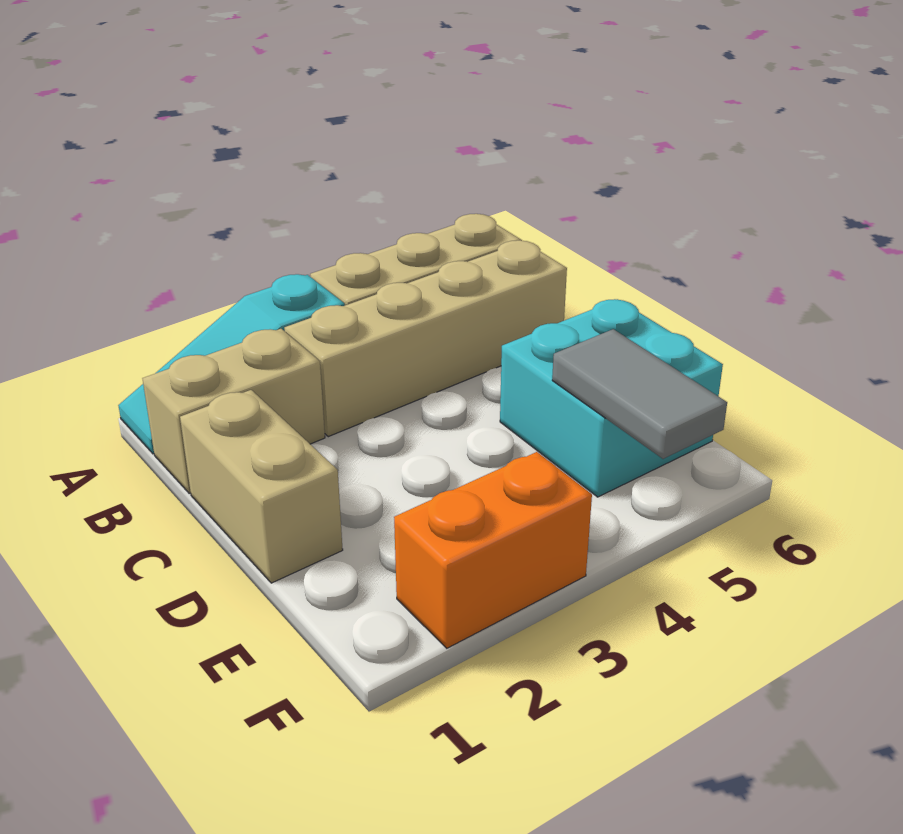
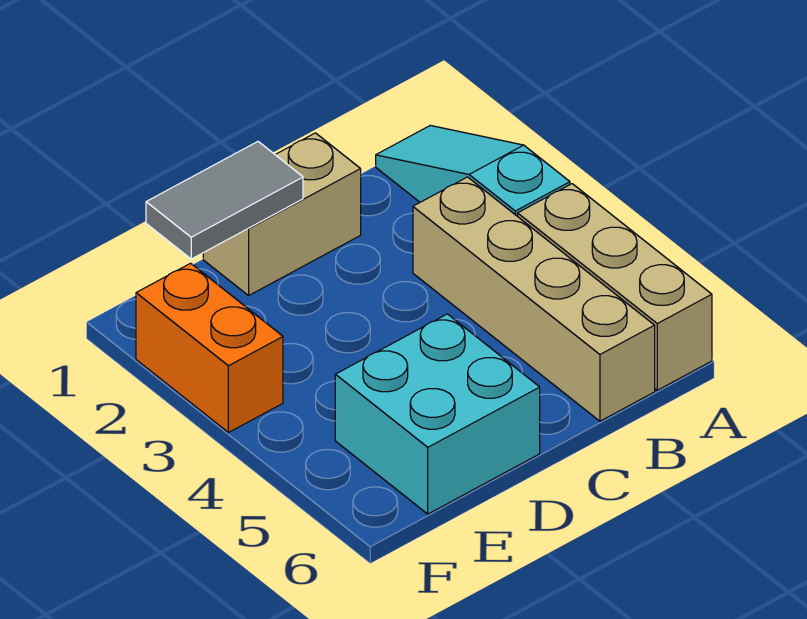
tan 1x2 brick [142,329,325,493] -> none
grey 1x2 tile [552,329,727,459] -> grey 1x2 tile moved to [146,142,303,259]

